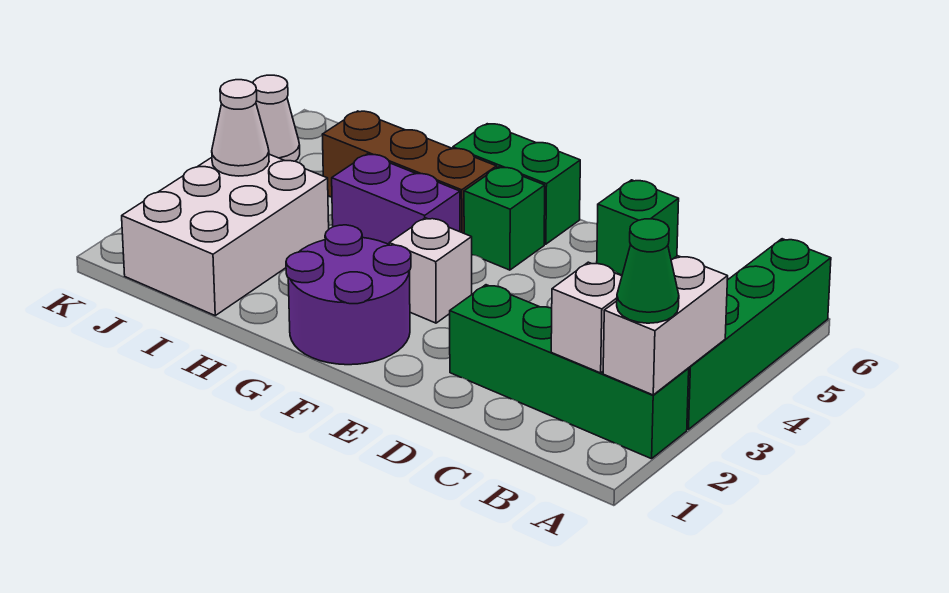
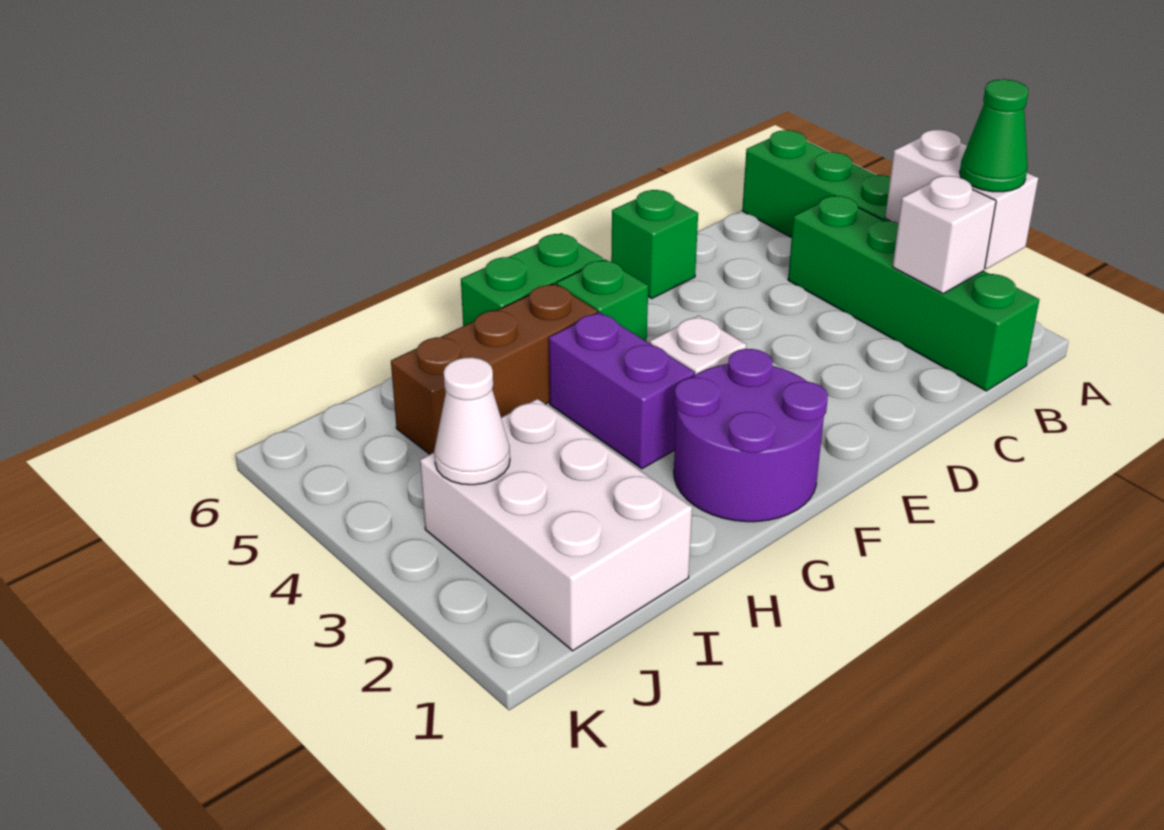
green 1x4 brick [450,285,689,459] -> green 1x4 brick turned to [788,196,1039,391]
purple 1x2 brick [332,154,460,244] -> purple 1x2 brick turned to [549,312,695,469]
white 1x1 cone [253,75,300,161] -> none

